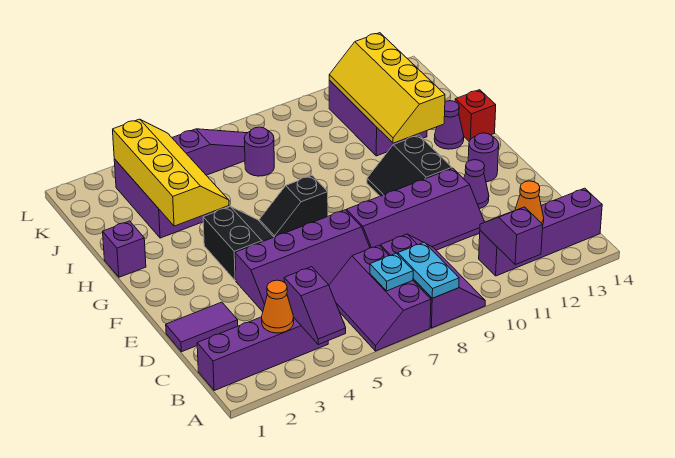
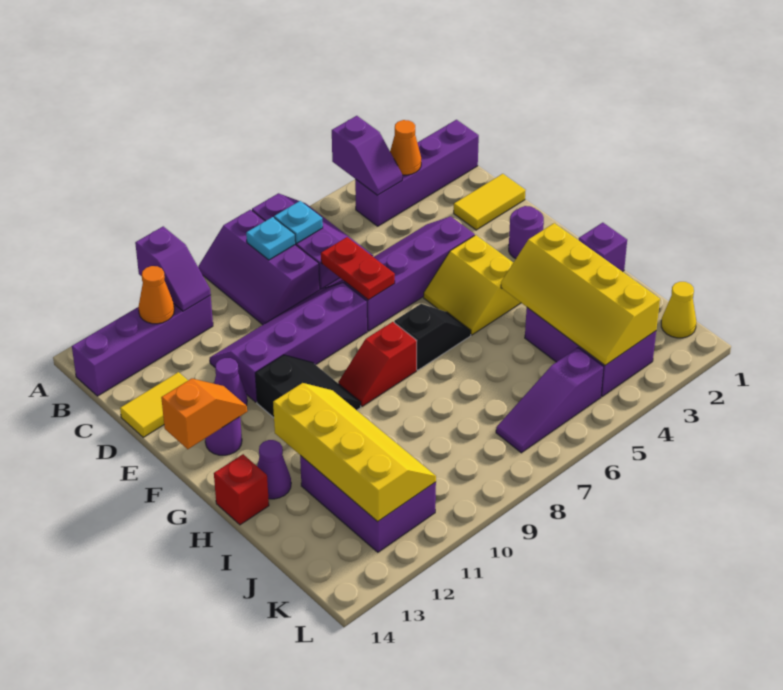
purple 1x2 slope [284,267,346,345] -> purple 1x2 slope turned to [332,116,402,195]
cyan 1x2 plate [398,242,459,298] -> cyan 1x1 plate [246,217,295,260]
purple 1x2 tile [166,302,238,352] -> yellow 1x2 tile [454,174,526,230]
none -> red 1x2 plate [321,237,395,300]
none -> yellow 1x2 tile [120,372,188,437]
black 2x2 slope [203,206,273,281] -> yellow 2x2 slope [424,235,521,335]
none -> orange 1x2 slope [161,379,247,449]
none -> red 1x2 slope [338,322,417,407]
purple 1x1 round brick [244,127,274,176] -> purple 1x1 round brick moved to [509,206,544,259]
none -> yellow 1x1 cone [661,282,696,338]

